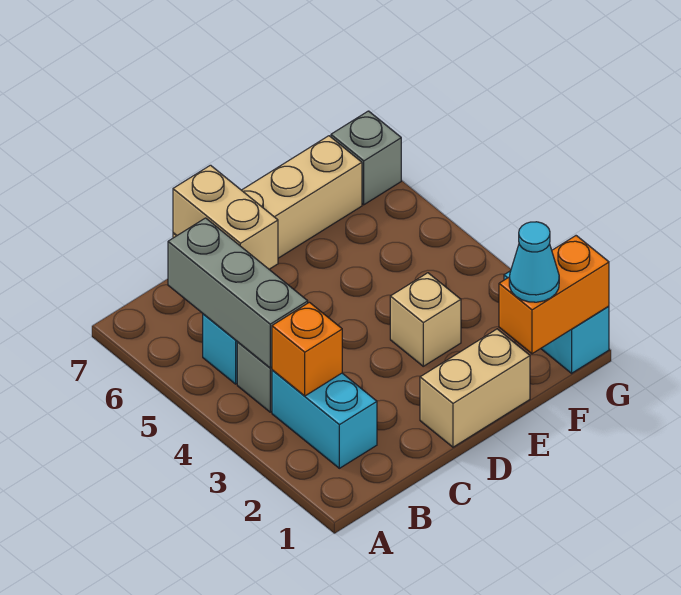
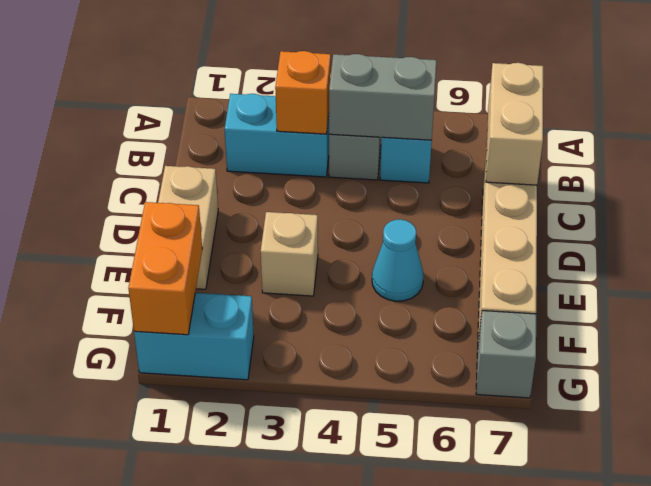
grey 1x3 brick [168,218,308,368] -> grey 1x2 brick [329,54,437,140]
tan 1x2 brick [173,165,278,269] -> tan 1x2 brick turned to [486,63,543,185]
cyan 1x1 cone [509,222,559,302] -> cyan 1x1 cone moved to [372,219,424,301]

